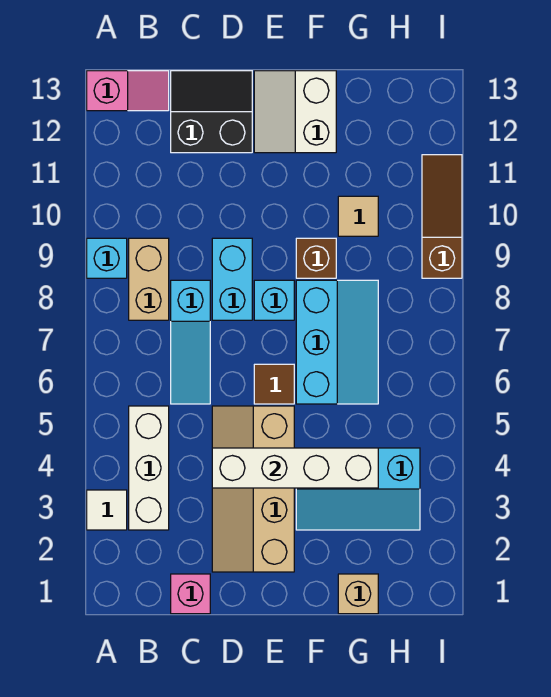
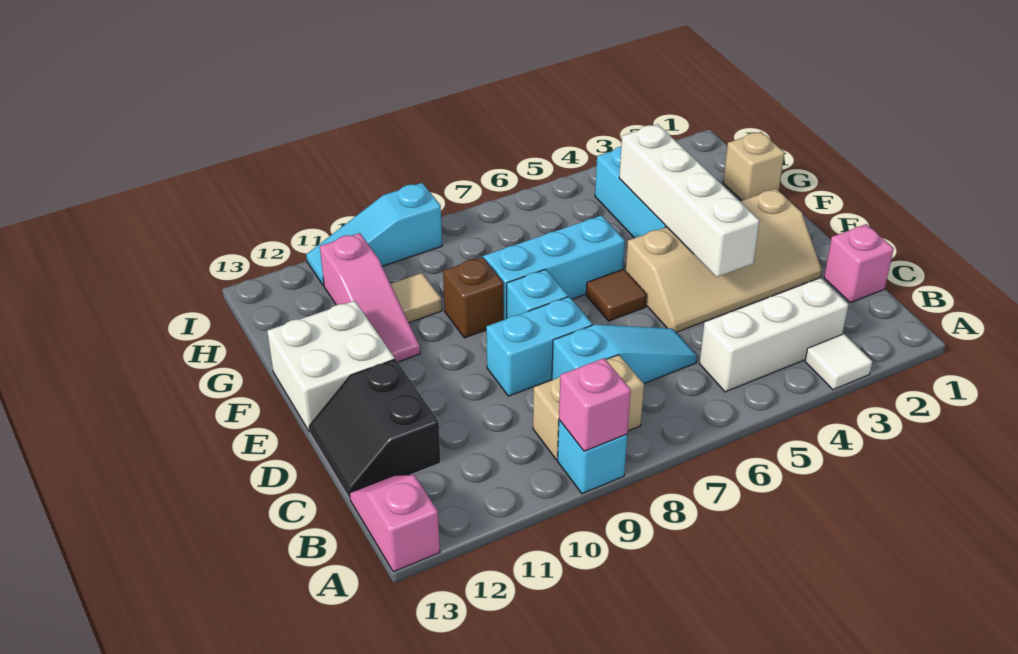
none -> pink 1x1 brick [559,358,631,451]
white 2x2 slope [254,71,336,153] -> white 2x2 brick [267,301,395,432]
none -> pink 1x3 slope [320,233,420,362]
brown 1x3 slope [422,155,462,278] -> cyan 1x3 slope [306,183,442,286]

